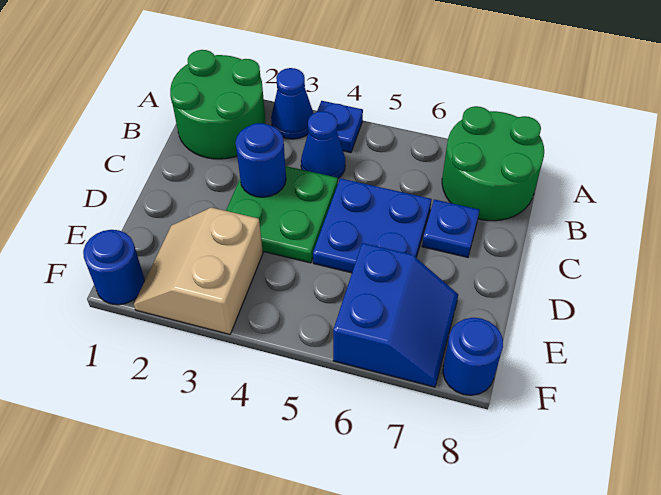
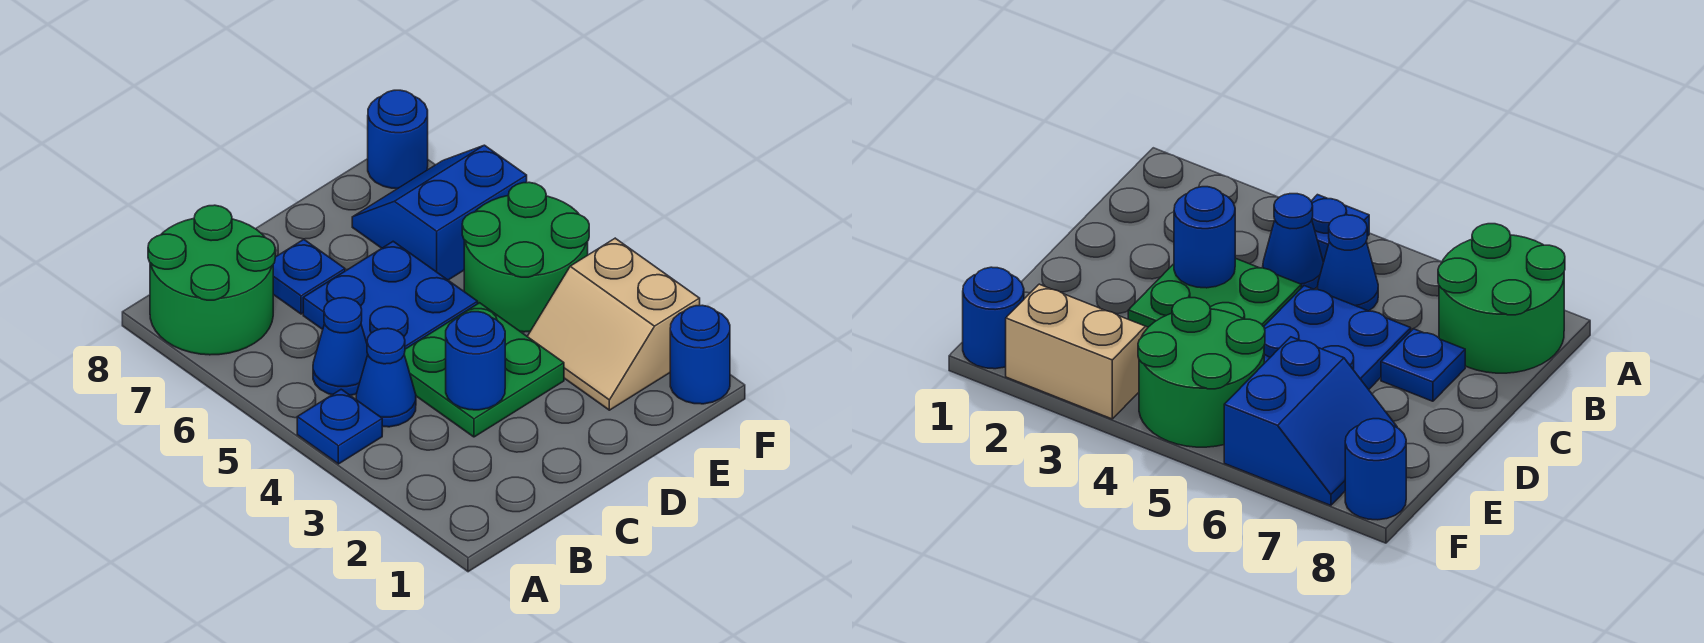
green 2x2 round brick [170,50,266,159] -> green 2x2 round brick moved to [462,182,589,332]
blue 1x1 cone [271,68,313,139] -> blue 1x1 cone moved to [313,298,368,395]
tan 2x2 slope [134,207,263,334] -> tan 2x2 slope turned to [527,238,700,410]

